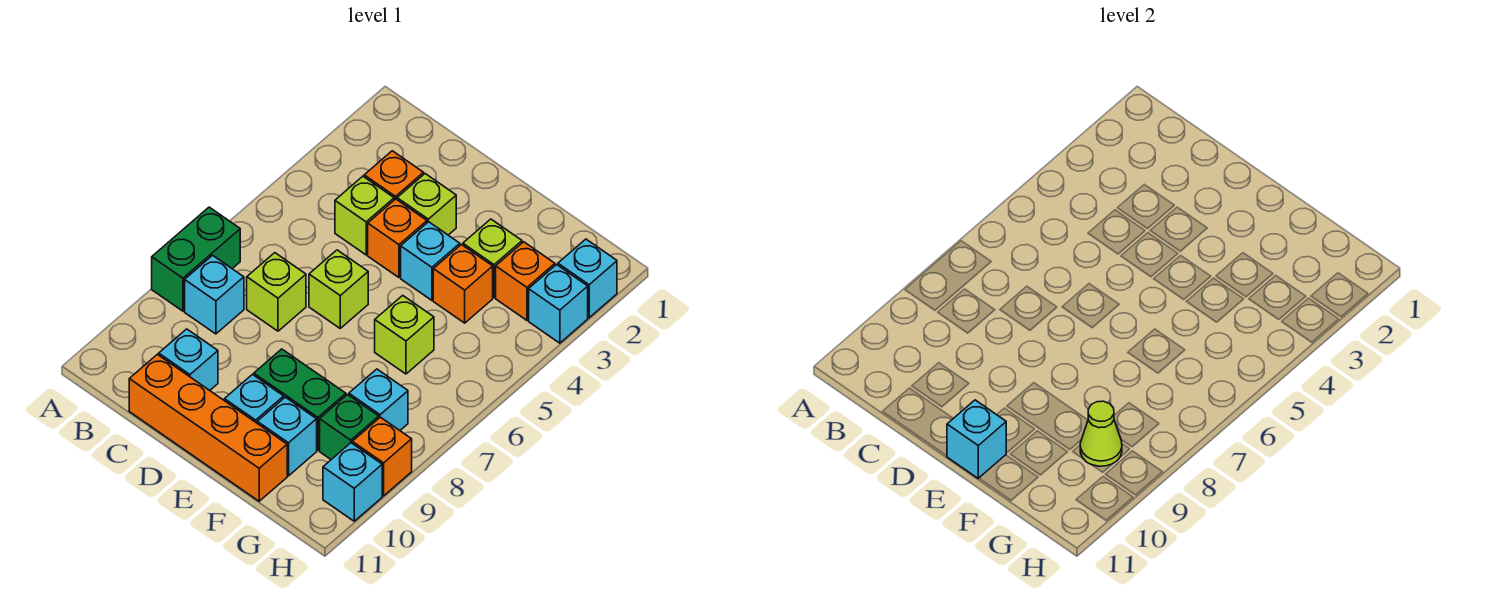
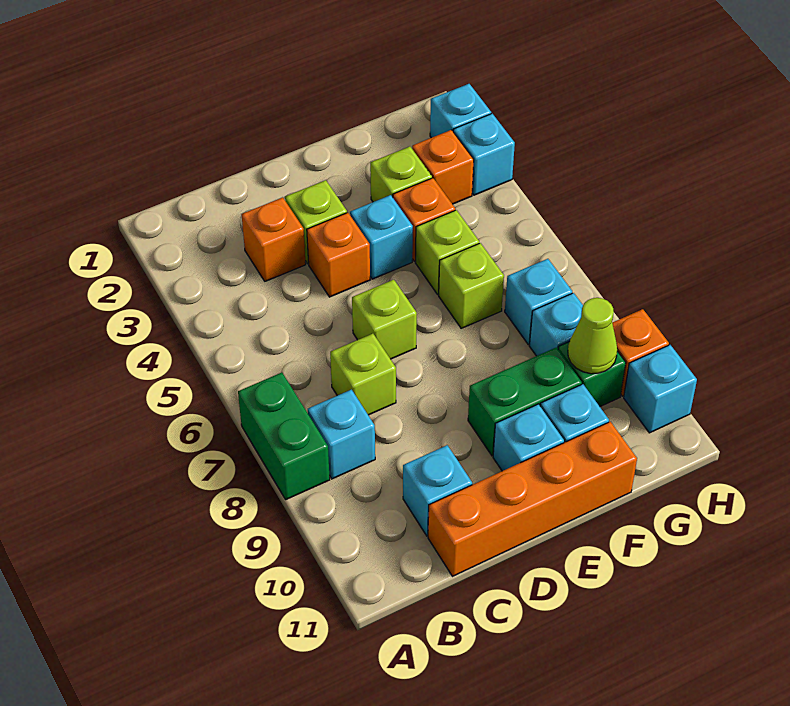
lime 1x1 brick [335,176,394,255] -> lime 1x1 brick moved to [416,210,479,294]
cyan 1x1 brick [947,400,1006,478] -> cyan 1x1 brick moved to [505,259,572,344]

